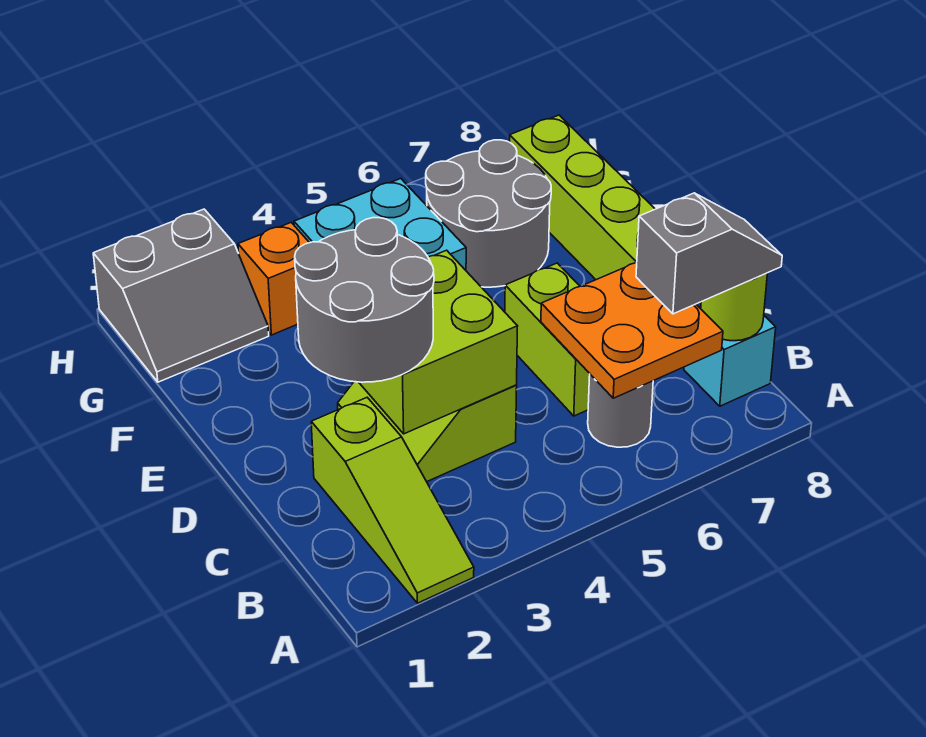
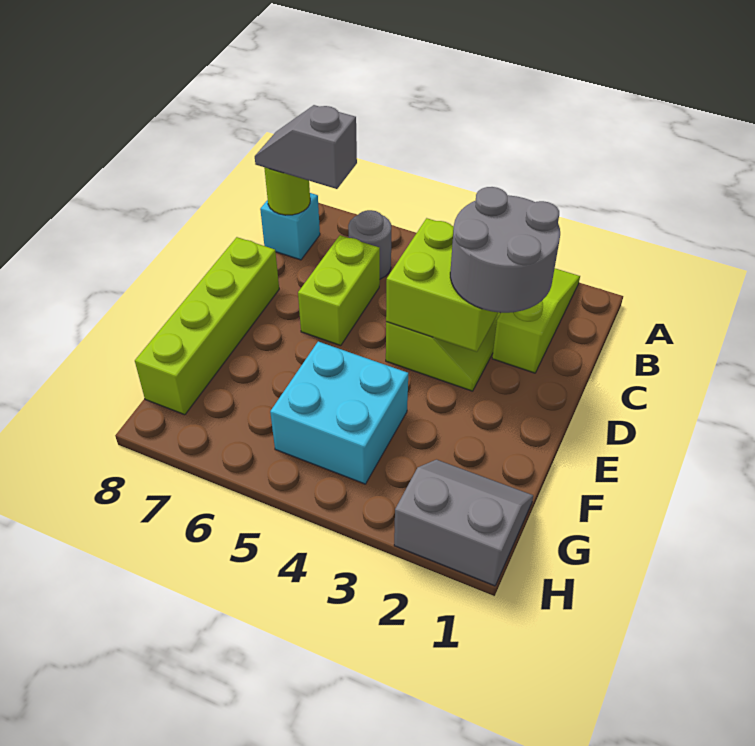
orange 2x2 plate [541,263,723,398] -> none
grey 2x2 round brick [426,140,551,287] -> none
orange 1x1 brick [238,223,309,335] -> none

